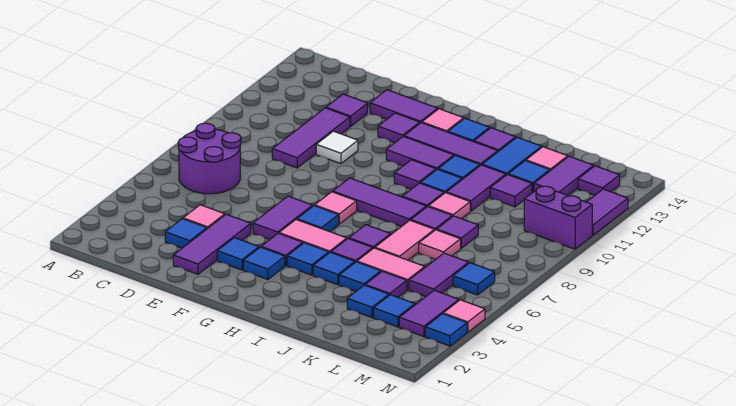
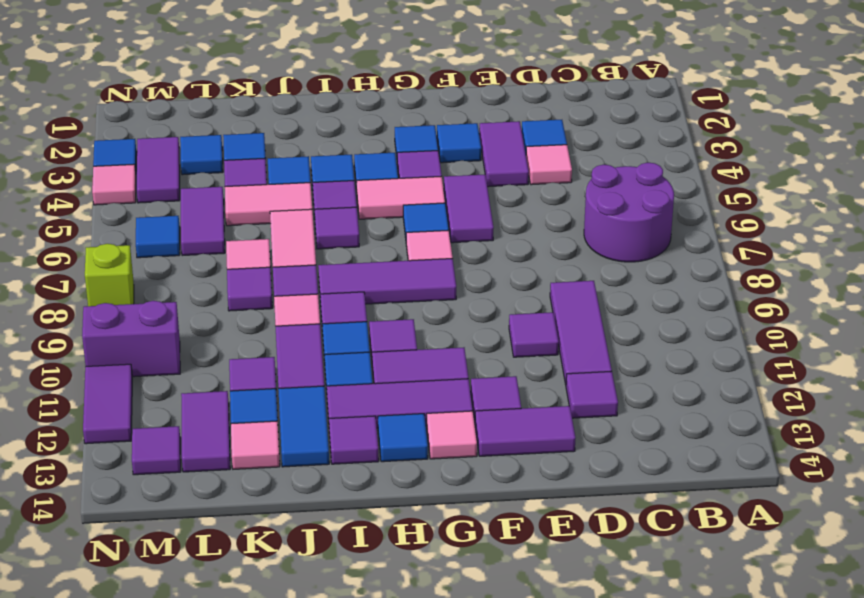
purple 1x3 tile [173,214,251,274] -> purple 1x2 tile [479,121,529,187]
white 1x1 tile [316,131,358,164] -> purple 1x1 tile [509,312,559,357]
none -> lime 1x1 brick [85,244,134,306]

